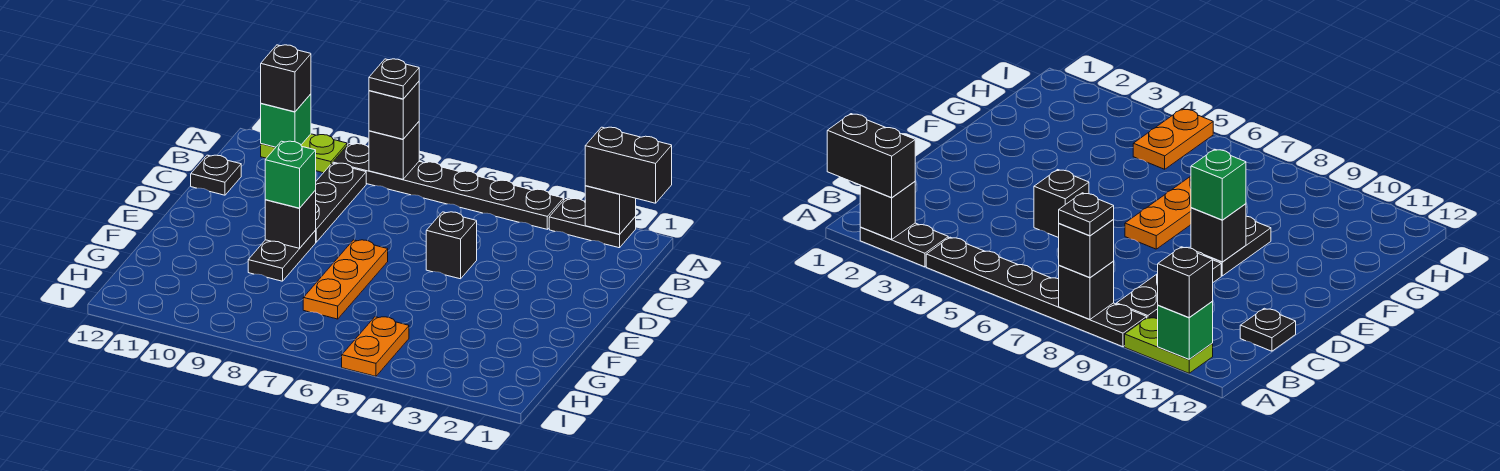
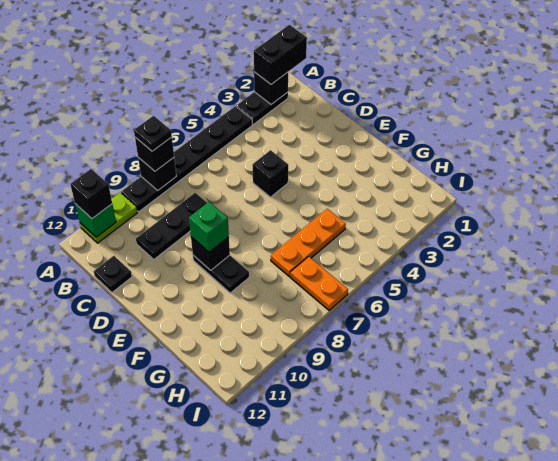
black 1x3 plate [315,163,366,242] -> black 1x3 plate turned to [136,193,207,259]
orange 1x3 plate [303,240,388,319] -> orange 1x3 plate turned to [271,209,346,276]
orange 1x2 plate [342,317,409,376] -> orange 1x2 plate moved to [290,257,348,311]

